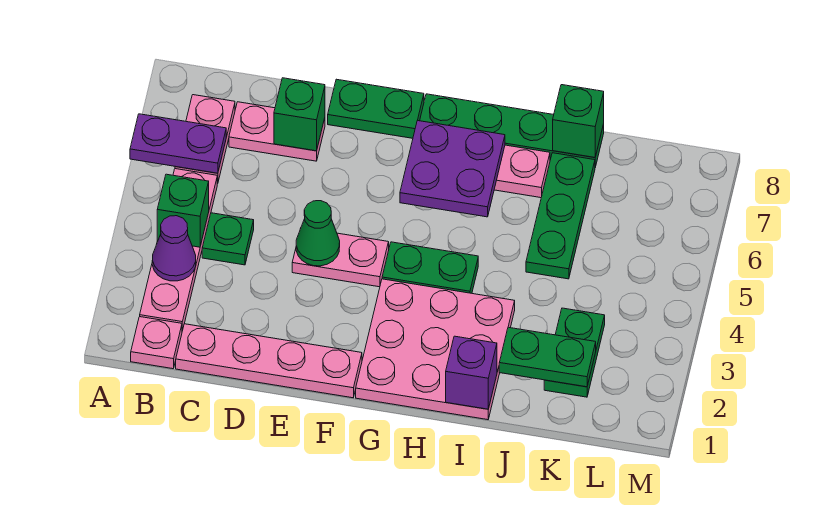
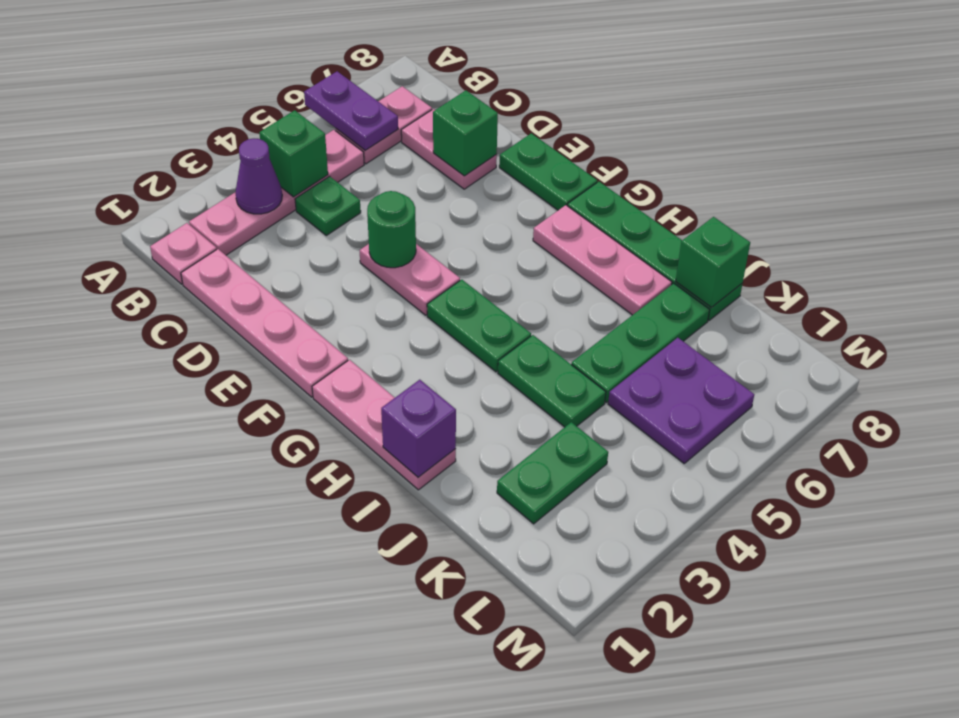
green 1x1 cone [296,201,340,266] -> green 1x1 round brick [367,191,416,268]
pink 3x3 plate [356,279,515,420] -> pink 1x3 plate [312,360,456,490]
purple 2x2 plate [400,121,505,217] -> purple 2x2 plate moved to [608,338,754,463]
green 1x2 plate [499,327,596,387] -> green 1x2 plate moved to [498,335,606,427]

